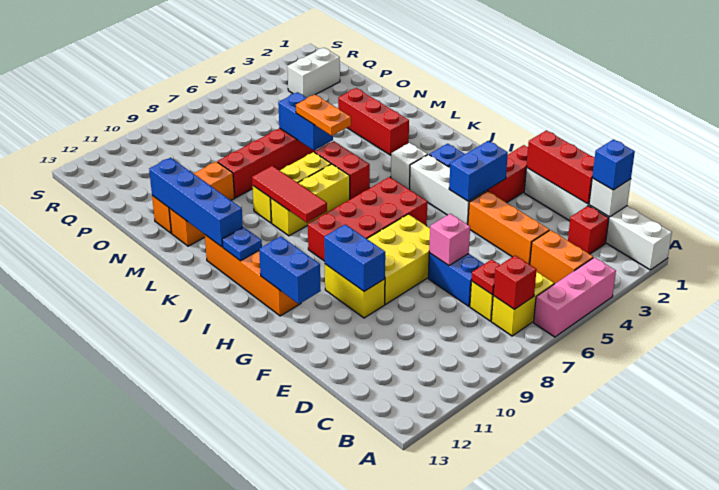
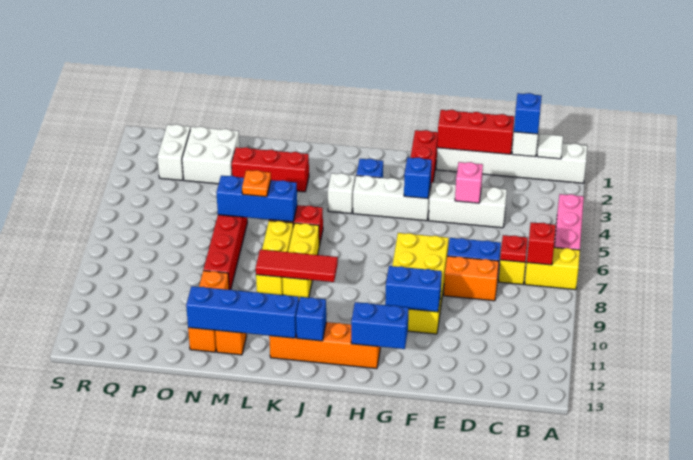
none -> white 1x1 tile [537,134,563,159]
orange 1x2 brick [530,230,593,284] -> orange 1x2 brick moved to [444,256,499,301]
yellow 1x2 brick [491,272,554,336] -> yellow 1x2 brick turned to [525,248,580,290]
red 1x1 brick [568,206,609,254] -> none
orange 1x3 brick [468,191,549,265] -> white 1x3 brick [429,182,507,228]
pink 1x1 brick [429,214,470,266] -> pink 1x1 brick moved to [455,162,483,203]
blue 1x2 brick [449,141,508,201] -> blue 1x1 brick [404,157,432,198]
red 2x4 brick [308,177,427,261] -> none
blue 1x1 plate [222,227,262,261] -> blue 1x1 brick [296,297,326,341]
orange 1x2 plate [296,95,351,136] -> orange 1x1 plate [242,170,271,197]
blue 1x2 brick [278,92,333,150] -> blue 1x3 brick [217,176,297,222]
none -> white 2x2 brick [182,127,240,184]

